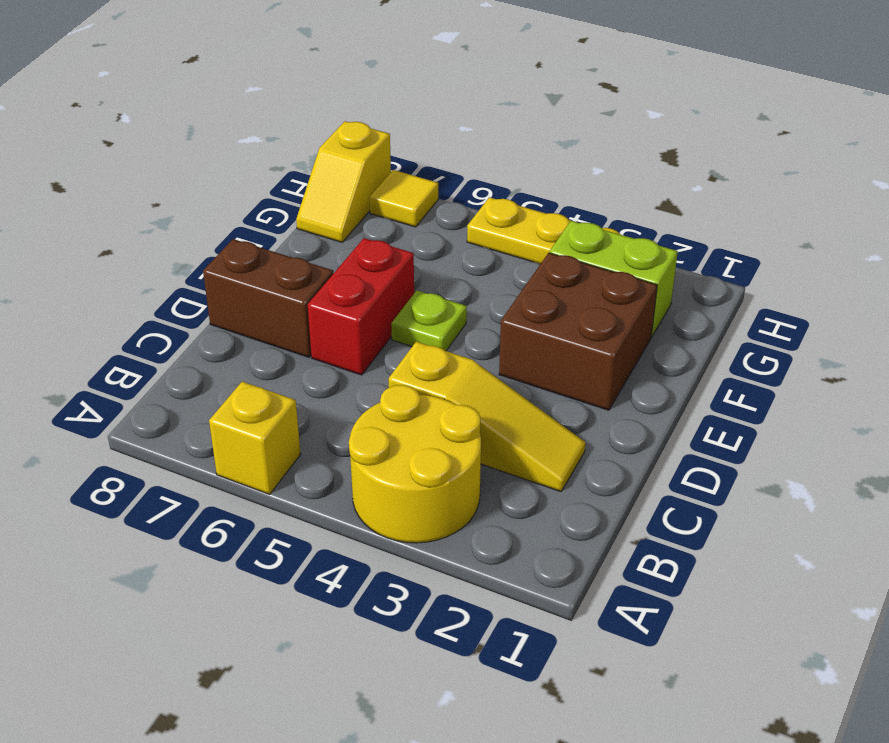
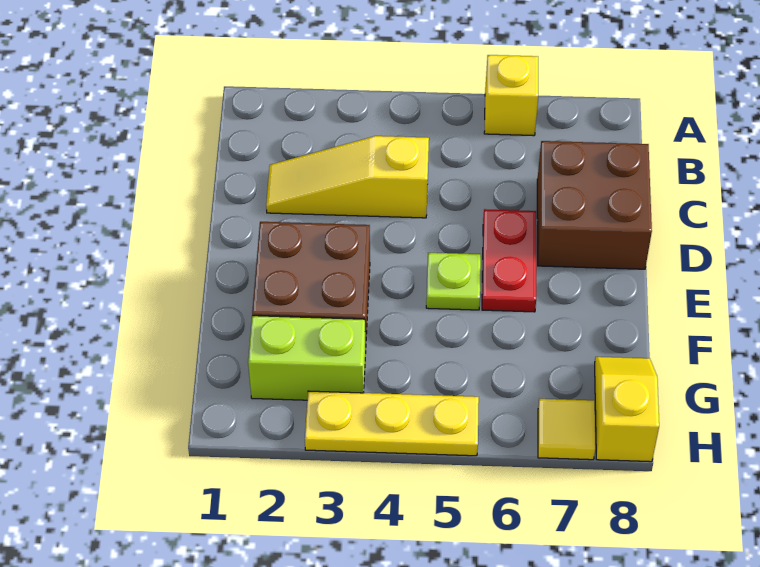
yellow 2x2 round brick [349,385,481,543] -> none
red 1x2 brick [308,238,414,375] -> red 1x2 plate [482,209,536,312]
brown 1x2 brick [203,239,333,357] -> brown 2x2 brick [537,141,652,269]

